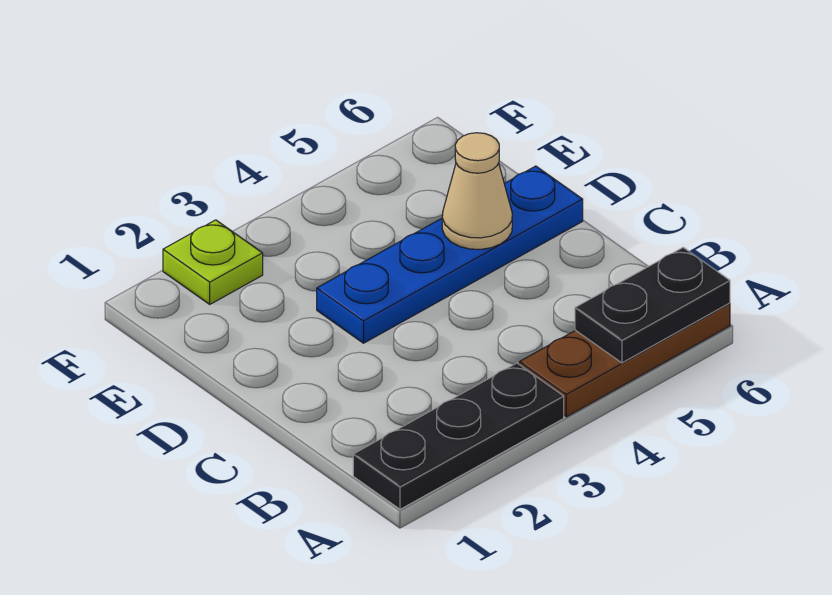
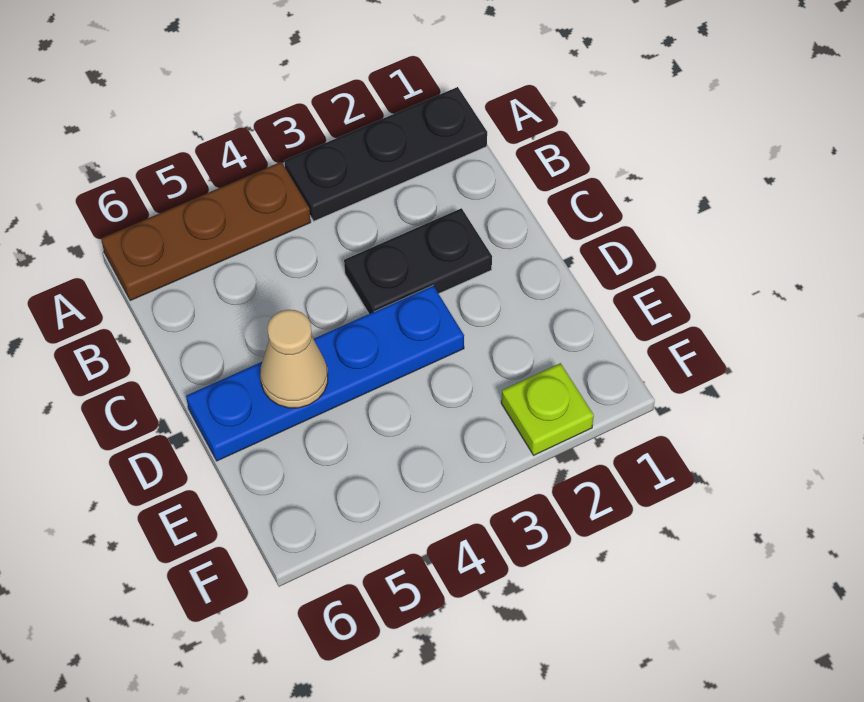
black 1x2 plate [575,248,730,363] -> black 1x2 plate moved to [344,208,492,314]

